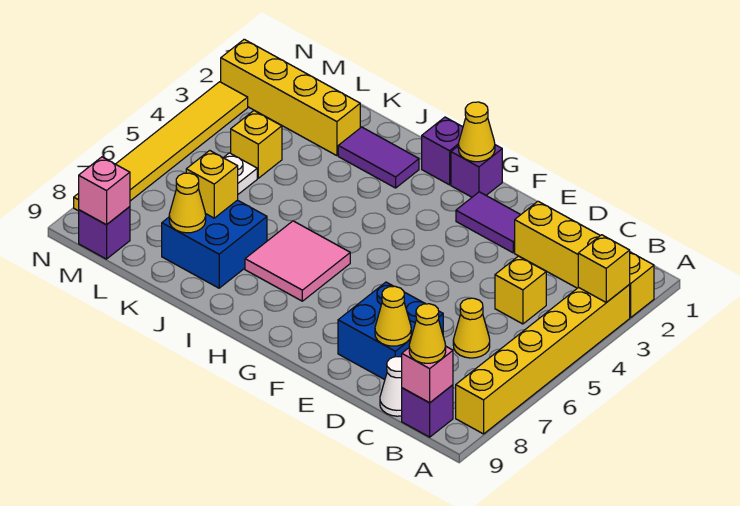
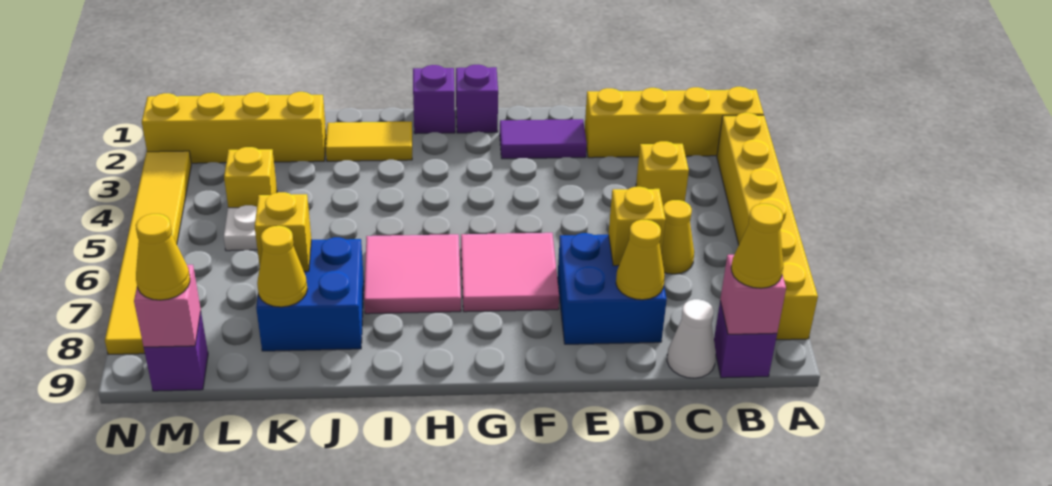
yellow 1x1 brick [578,235,630,302] -> yellow 1x1 brick moved to [608,187,666,266]
none -> pink 2x2 tile [461,233,559,312]
yellow 1x1 cone [458,102,495,162] -> yellow 1x1 cone moved to [136,214,190,300]
purple 1x2 tile [338,127,419,188] -> yellow 1x2 tile [326,122,412,161]

